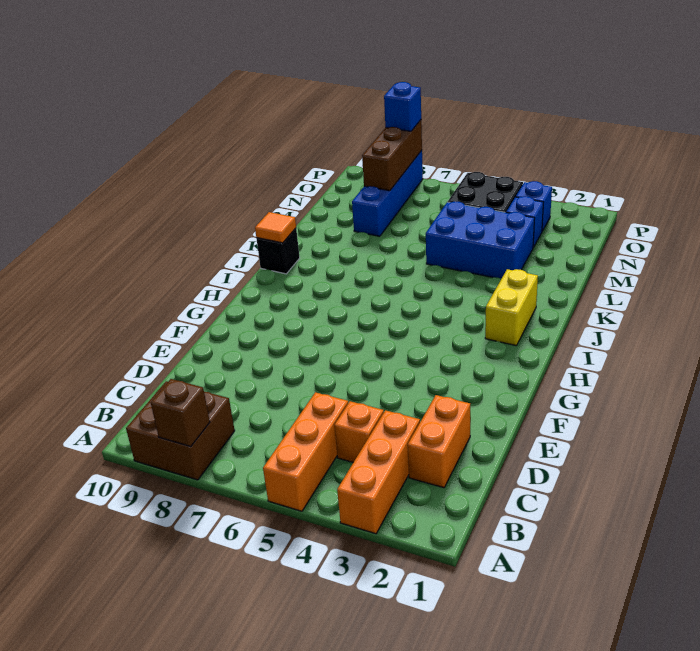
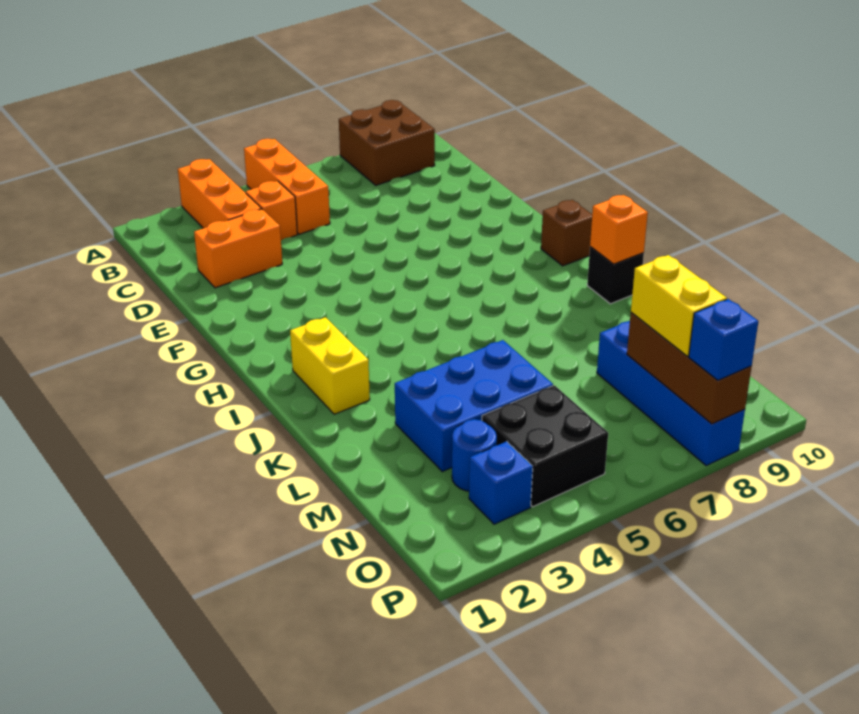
brown 1x1 brick [151,379,210,446] -> brown 1x1 brick moved to [541,200,592,266]
orange 1x2 brick [408,395,470,488] -> orange 1x2 brick turned to [194,209,282,288]
orange 1x1 tile [255,212,296,243] -> orange 1x1 brick [590,195,648,264]
blue 1x1 brick [506,196,543,247] -> blue 1x1 round brick [452,419,497,491]
none -> yellow 1x2 brick [631,255,727,356]

